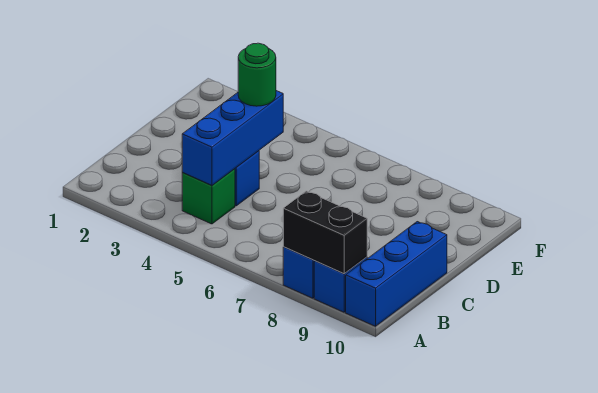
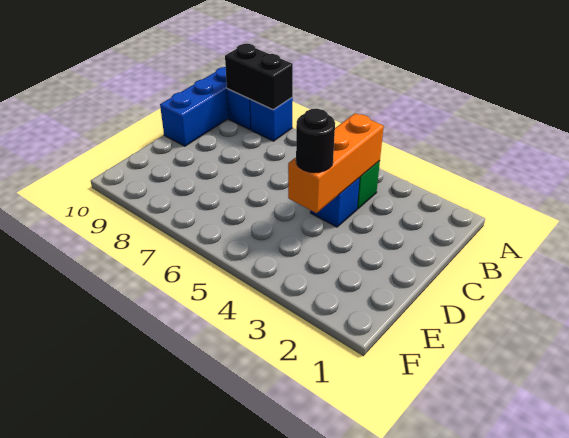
blue 1x3 brick [182,91,283,185] -> orange 1x3 brick [288,113,384,213]
green 1x1 round brick [238,43,276,106] -> black 1x1 round brick [296,109,335,172]

